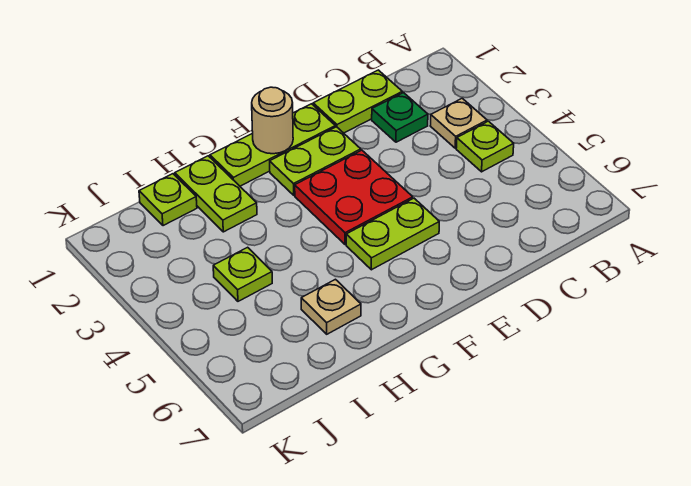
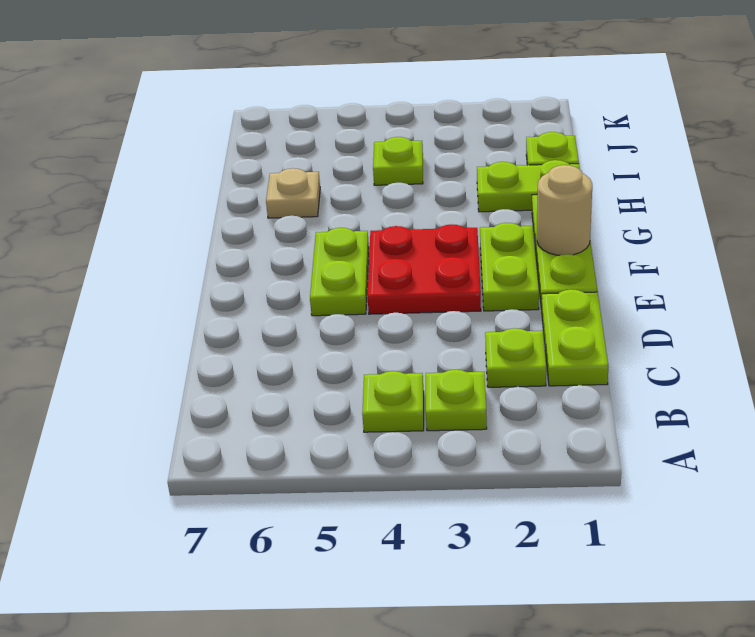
tan 1x1 plate [430,98,487,148] -> lime 1x1 plate [426,370,487,431]
green 1x1 plate [372,93,428,142] -> lime 1x1 plate [485,328,546,387]

